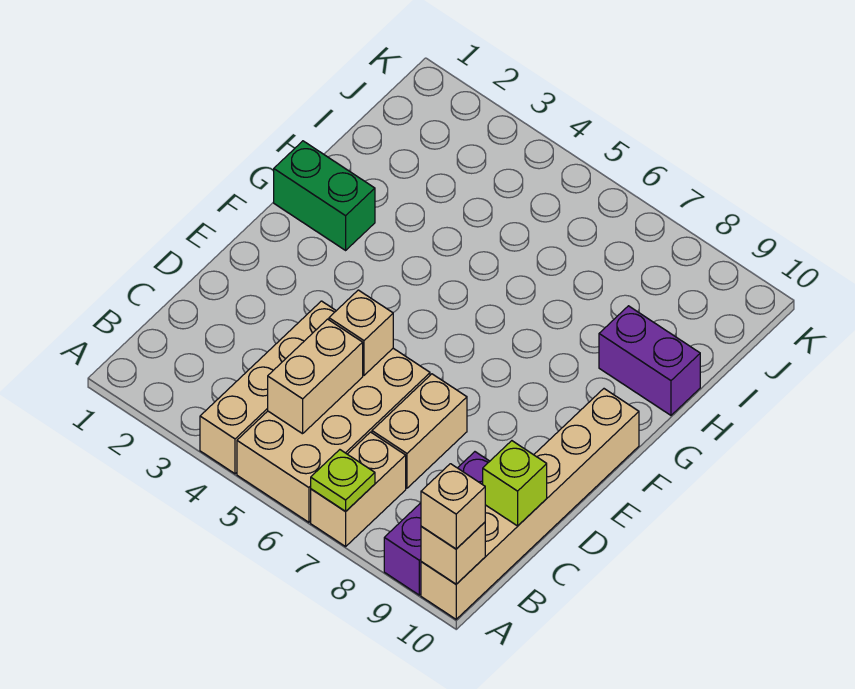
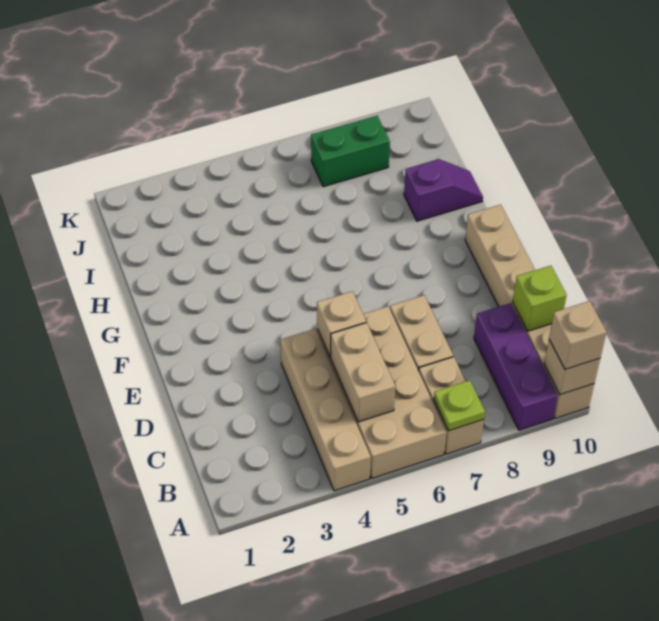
green 1x2 brick [274,141,375,250] -> green 1x2 brick moved to [311,116,390,187]
purple 1x2 brick [599,306,700,415] -> purple 1x2 slope [404,159,483,221]

